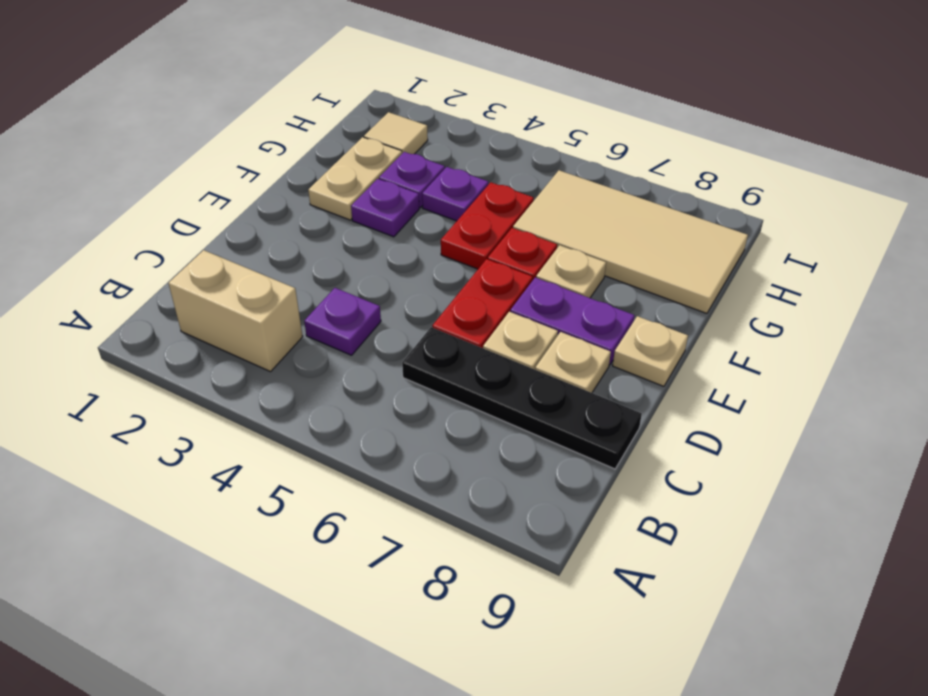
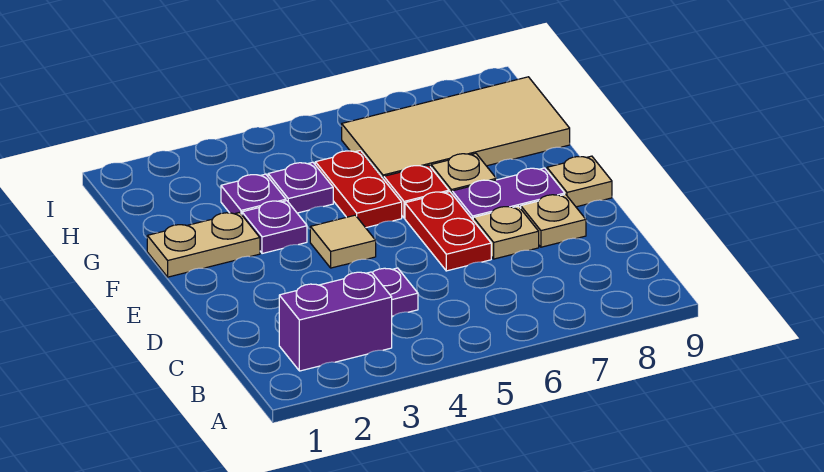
tan 1x2 brick [168,250,303,372] -> purple 1x2 brick [279,272,392,371]
black 1x4 plate [402,327,642,469] -> none
tan 1x2 plate [308,137,402,220] -> tan 1x2 plate turned to [147,212,260,277]
tan 1x1 tile [364,112,428,154] -> tan 1x1 tile moved to [310,215,376,268]

